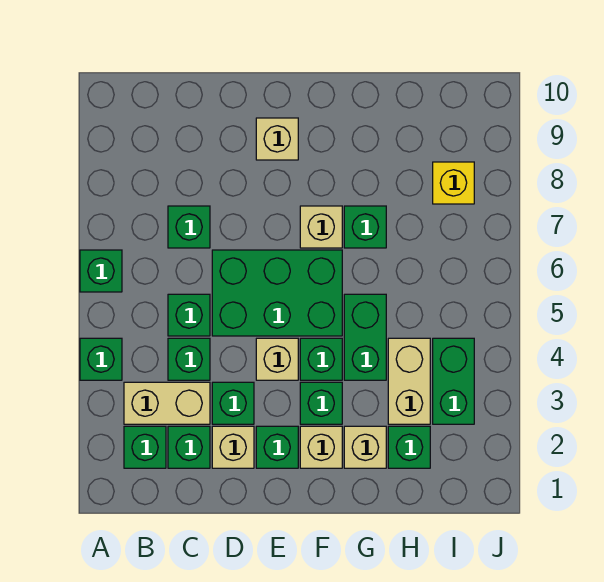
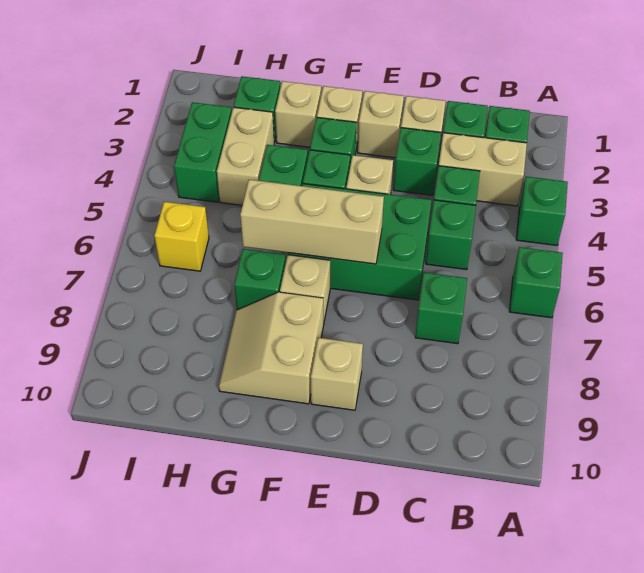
green 1x1 brick [256,426,298,468] -> tan 1x1 brick [358,91,404,158]
none -> tan 1x3 brick [240,180,384,264]
none -> tan 2x2 slope [219,292,323,404]
yellow 1x1 brick [433,162,474,204] -> yellow 1x1 brick moved to [154,202,209,271]

